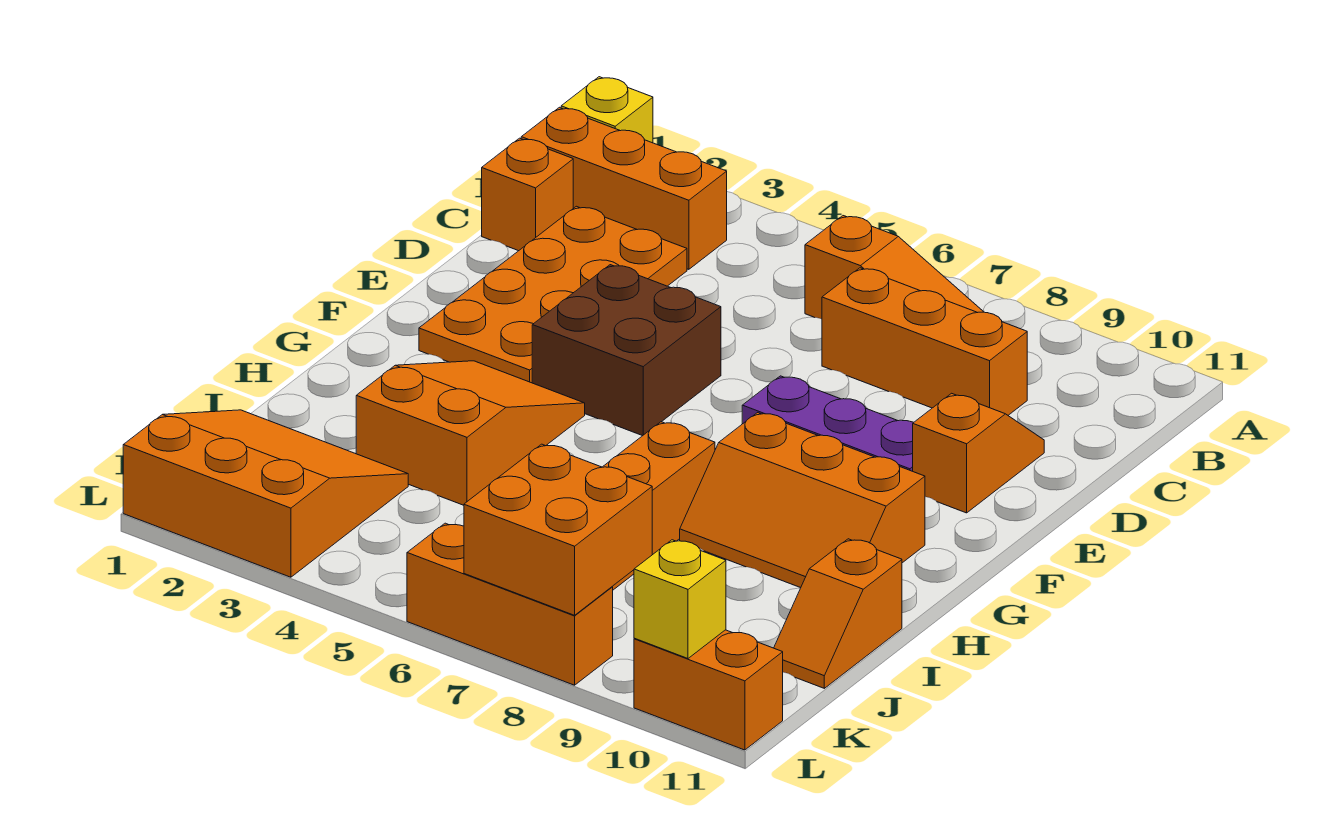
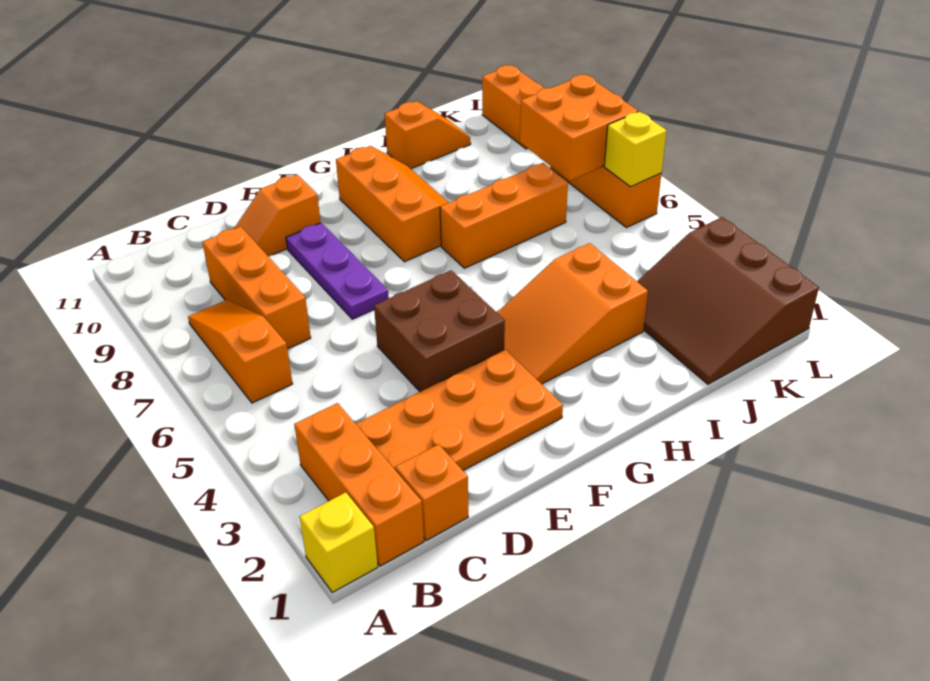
orange 3x3 slope [123,410,408,577] -> brown 3x3 slope [637,217,819,384]
yellow 1x1 brick [634,540,726,658] -> yellow 1x1 brick moved to [604,112,667,187]

